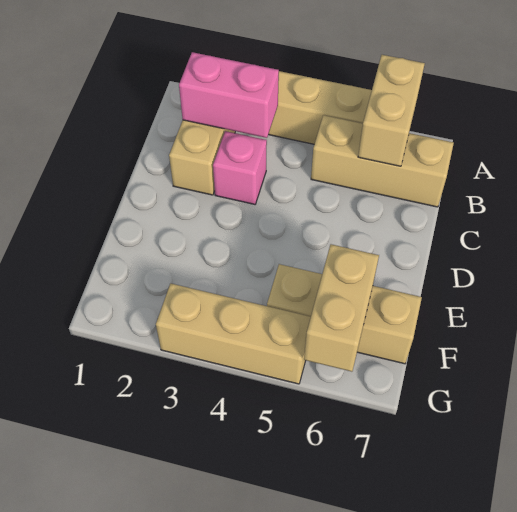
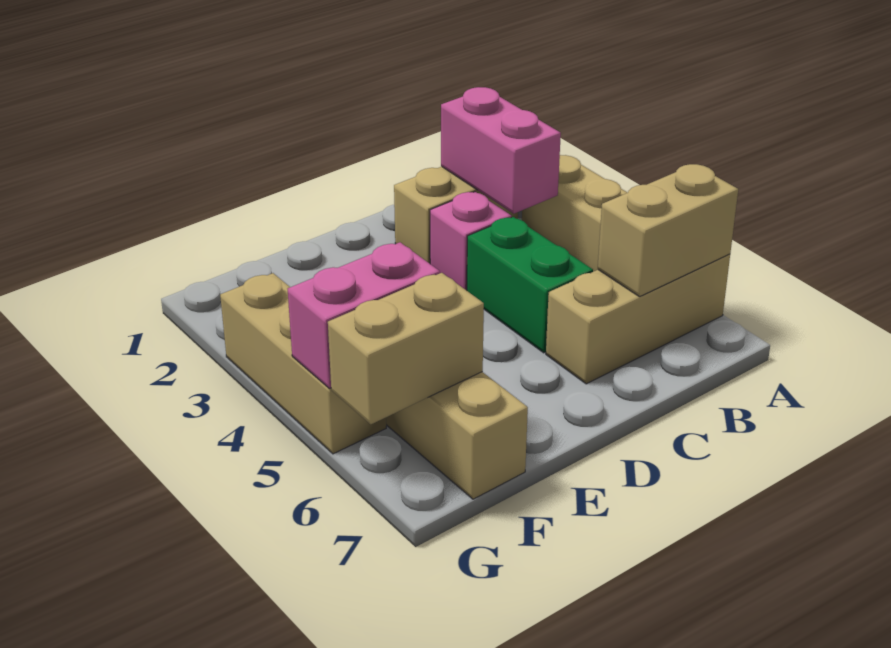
tan 1x3 brick [311,115,454,207] -> tan 1x3 brick turned to [546,254,730,384]
none -> green 1x2 brick [467,217,593,353]
none -> pink 1x2 brick [288,242,440,389]

